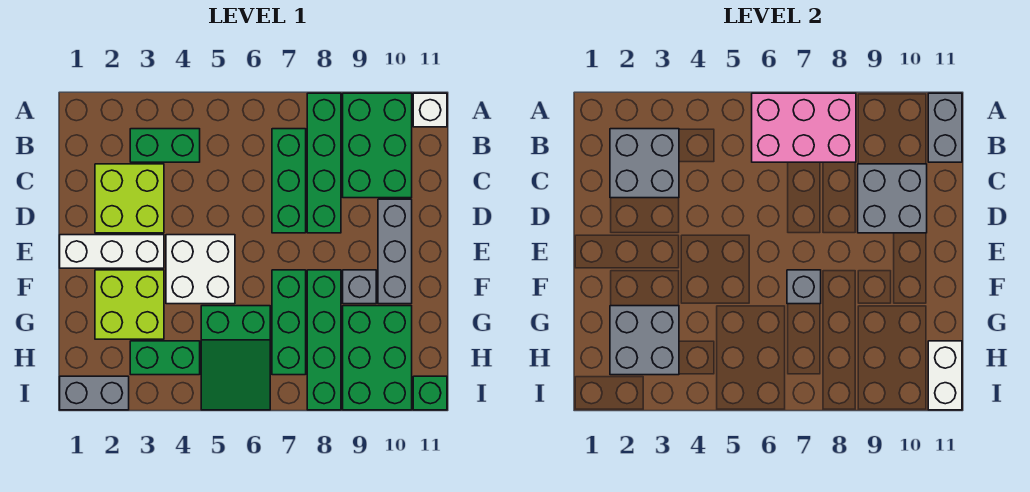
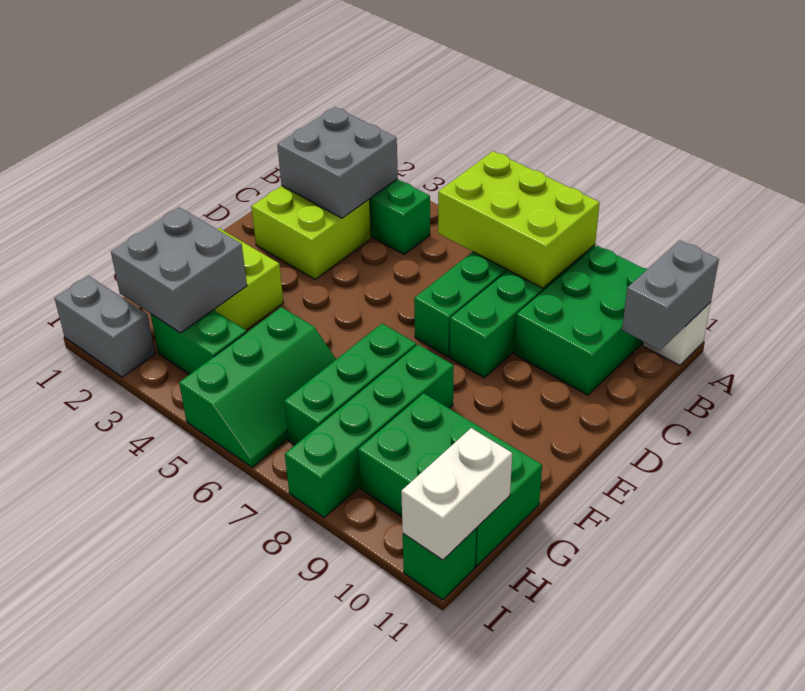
pink 2x3 brick [752,93,856,162] -> lime 2x3 brick [438,151,600,288]
grey 2x2 brick [858,164,927,233] -> none
grey 1x3 brick [378,199,412,304] -> none
white 1x3 brick [60,235,164,268] -> none
white 2x2 brick [166,235,235,304] -> none
grey 1x1 brick [787,270,821,304] -> none
grey 1x1 brick [343,270,376,304] -> none
green 2x3 slope [201,306,270,410] -> green 2x3 slope turned to [179,307,336,468]
green 2x3 brick [343,306,412,410] -> green 2x3 brick turned to [358,393,542,566]

